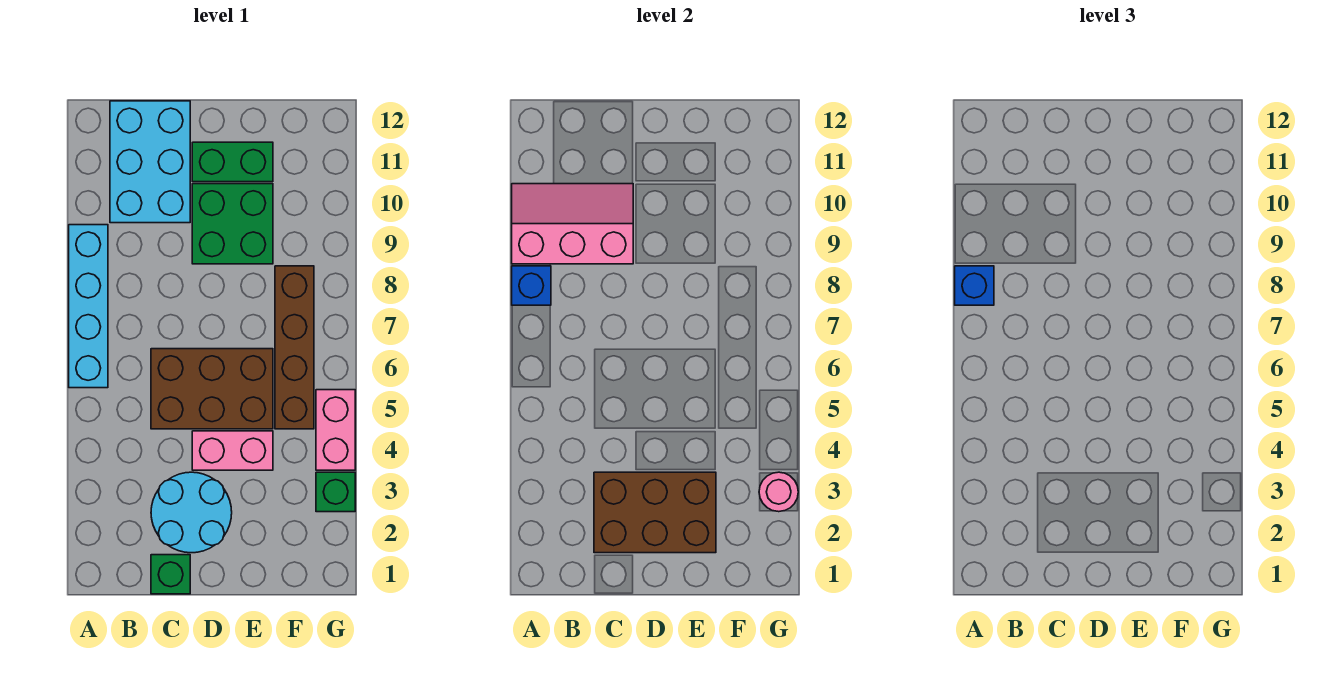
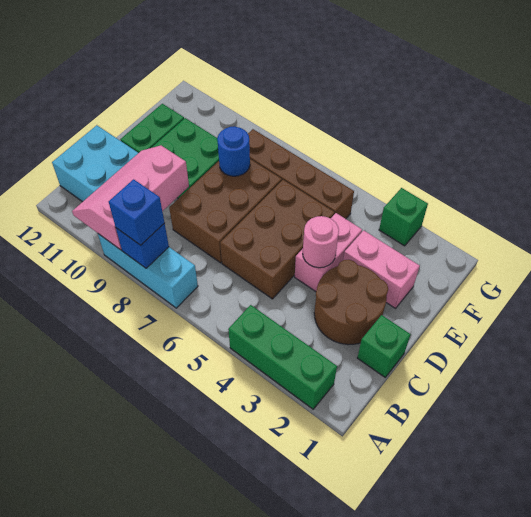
none -> green 1x3 brick [228,305,337,409]
cyan 1x4 brick [69,225,108,388] -> cyan 1x3 brick [98,234,198,308]
cyan 2x2 round brick [151,472,232,553] -> brown 2x2 round brick [314,260,388,345]
brown 2x3 brick [594,472,716,553] -> brown 2x3 brick moved to [169,159,282,263]
none -> blue 1x1 round brick [217,126,250,176]
pink 1x1 round brick [759,472,798,512] -> pink 1x1 round brick moved to [303,216,339,268]
pink 1x2 brick [316,390,355,470] -> pink 1x2 brick moved to [343,230,420,308]

